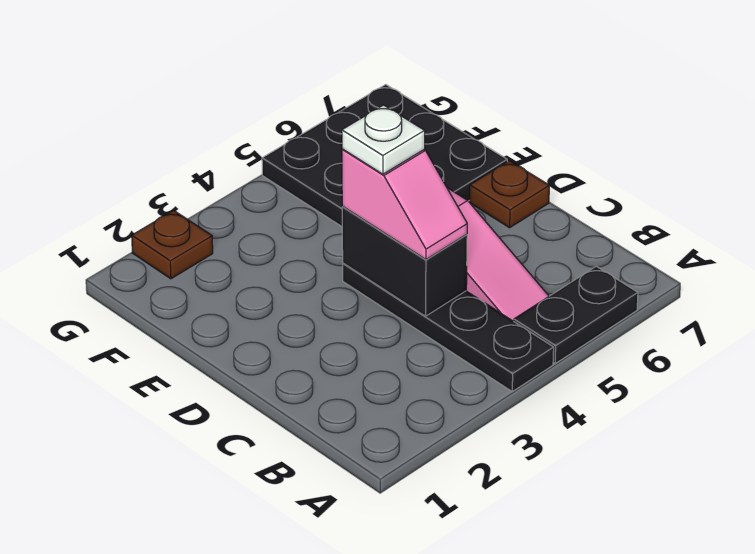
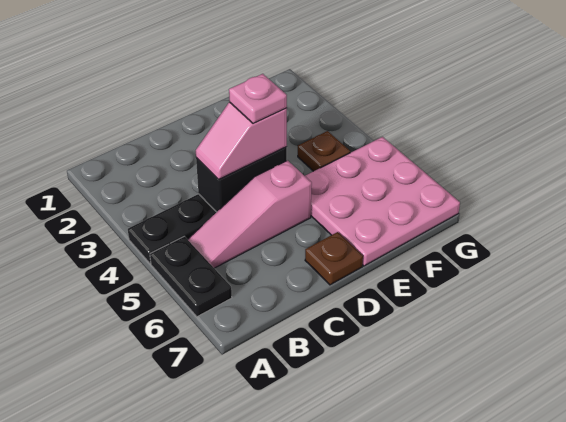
white 1x1 plate [342,105,425,174] -> pink 1x1 plate [229,74,287,123]
black 3x3 plate [262,85,507,227] -> pink 3x3 plate [305,137,460,266]
brown 1x1 plate [132,210,213,279] -> brown 1x1 plate moved to [298,131,351,171]

